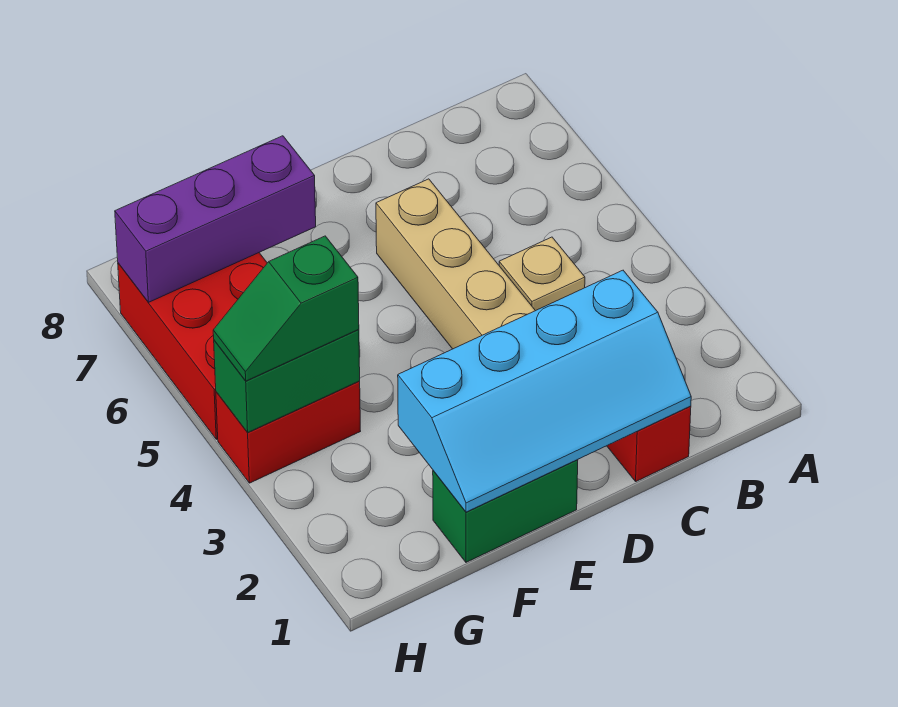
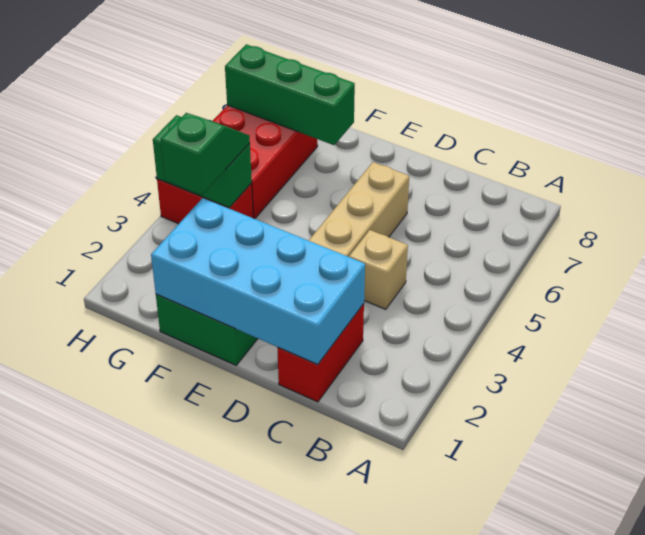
cyan 2x4 slope [398,270,691,512] -> cyan 2x4 brick [151,198,365,365]
purple 1x3 brick [115,136,316,302] -> green 1x3 brick [225,44,355,145]
green 1x2 slope [213,236,359,381] -> green 1x2 slope turned to [161,113,250,195]

